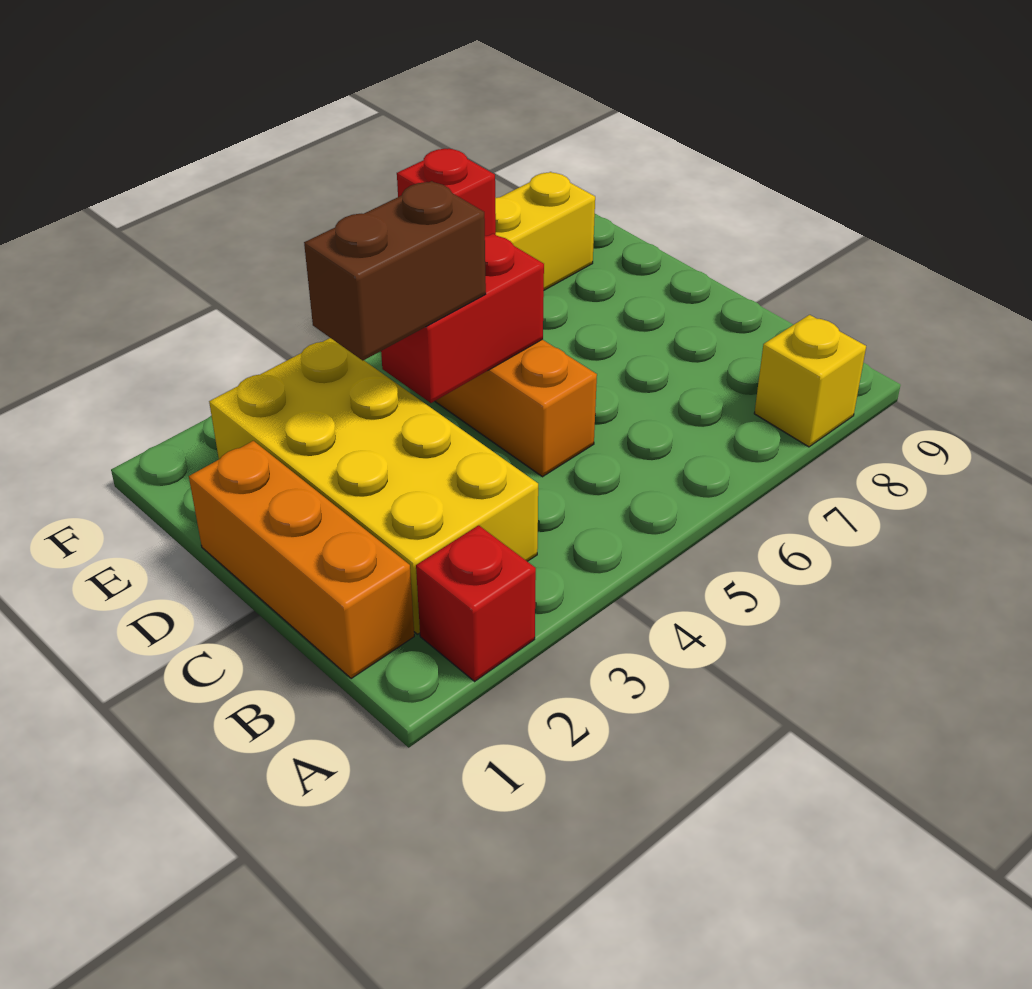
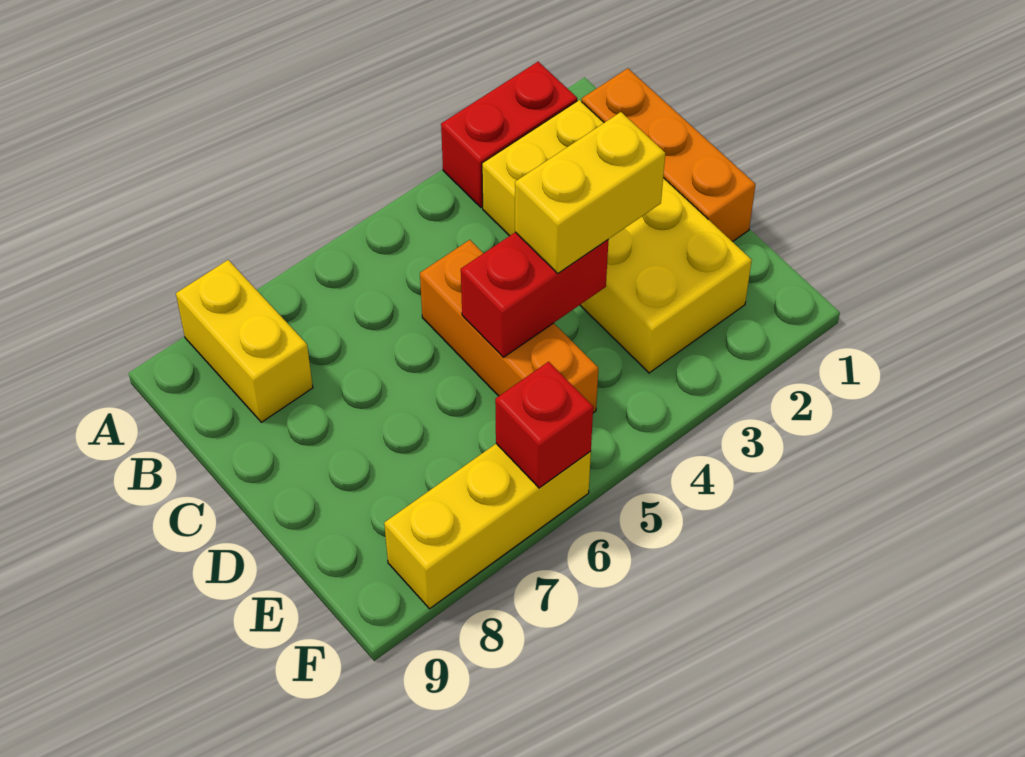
red 1x1 brick [416,525,536,681] -> red 1x2 brick [441,62,577,207]
yellow 1x1 brick [754,315,866,447] -> yellow 1x2 brick [176,260,313,422]
brown 1x2 brick [304,181,486,360] -> yellow 1x2 brick [515,112,665,273]

